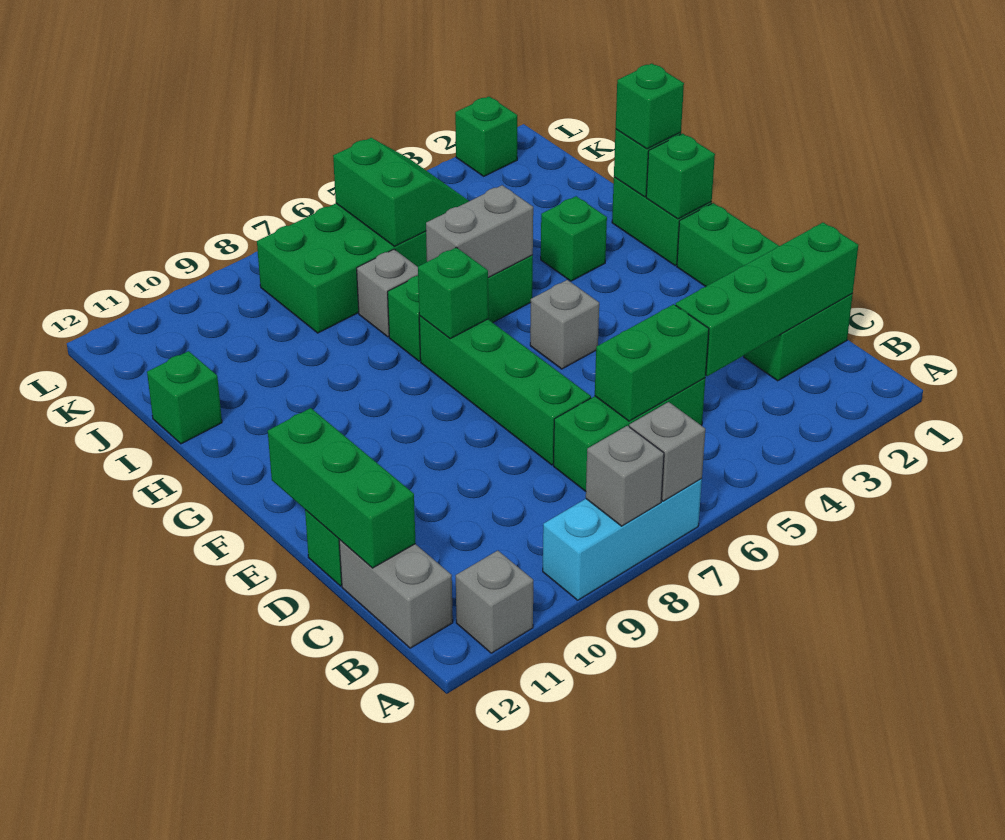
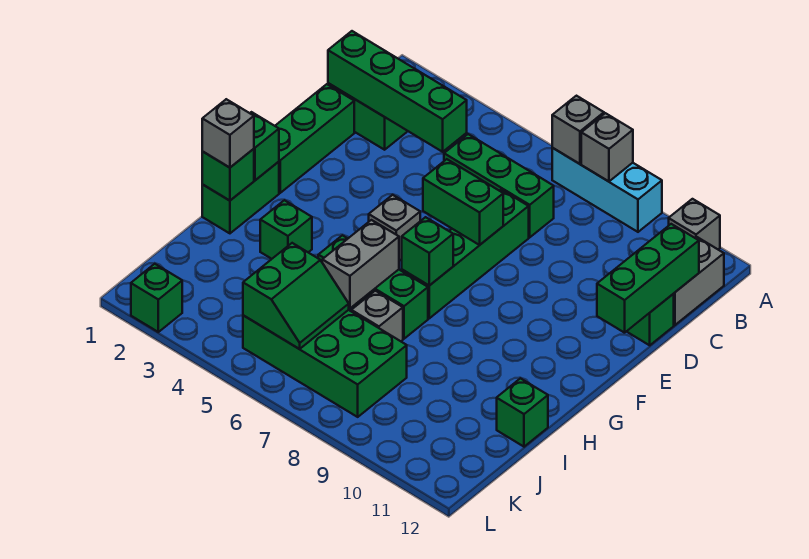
green 1x2 brick [595,304,709,421] -> green 1x2 brick moved to [423,159,503,245]
green 1x1 brick [616,63,684,149] -> grey 1x1 brick [202,99,254,168]
grey 1x2 brick [426,185,533,278] -> grey 1x2 brick turned to [322,220,399,308]
green 2x2 slope [333,138,469,246] -> green 2x2 slope turned to [243,243,349,349]

